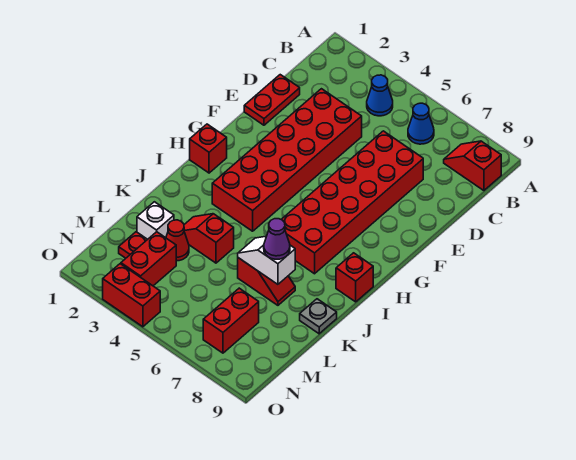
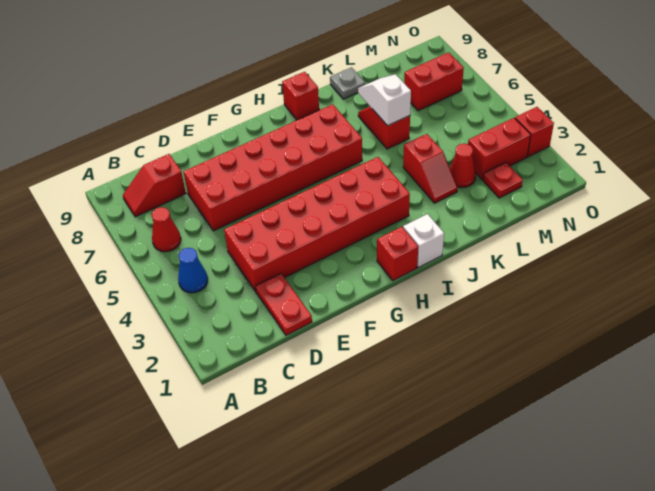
blue 1x1 cone [408,103,434,144] -> red 1x1 cone [152,207,181,252]
red 1x2 slope [444,141,501,191] -> red 1x2 slope turned to [123,154,186,217]
red 1x2 plate [244,75,300,125] -> red 1x2 plate turned to [256,274,312,335]
white 1x2 slope [238,236,295,284] -> white 1x2 slope turned to [358,74,411,126]
purple 1x1 cone [264,219,290,259] -> none
white 1x1 brick [137,202,174,239] -> white 1x1 brick moved to [403,214,444,268]
red 1x2 brick [103,264,160,327] -> red 1x1 brick [515,107,554,157]

